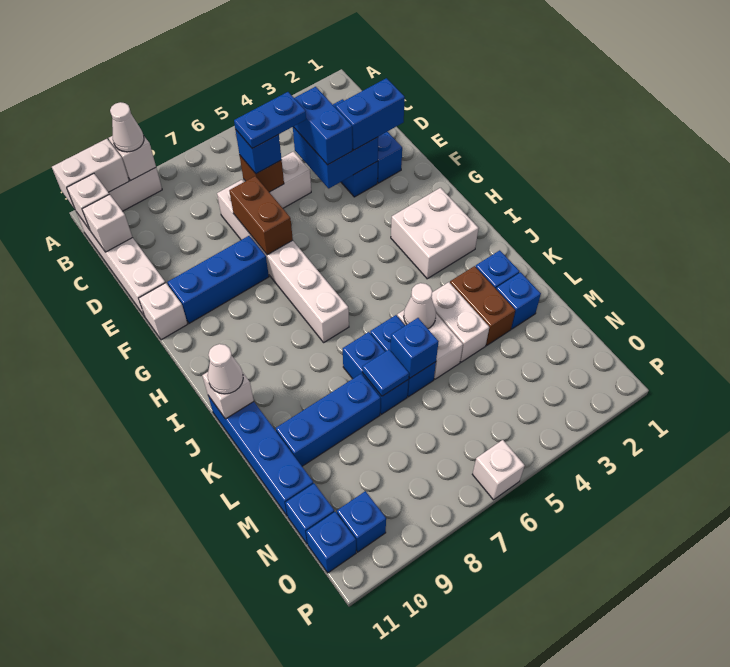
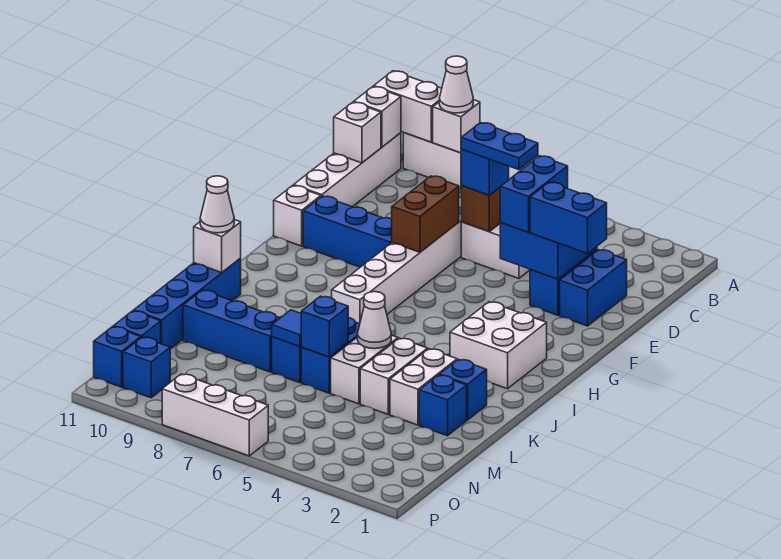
brown 1x2 brick [450,266,515,345] -> white 1x2 brick [390,349,457,425]
white 1x1 brick [472,440,525,500] -> white 1x3 brick [162,374,268,456]

